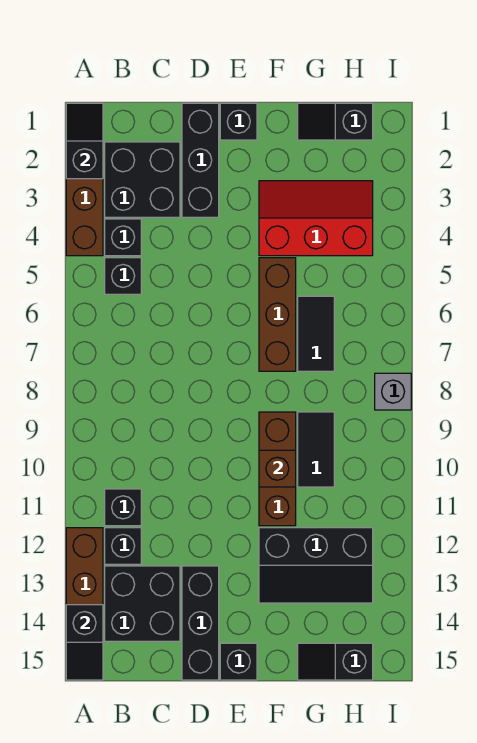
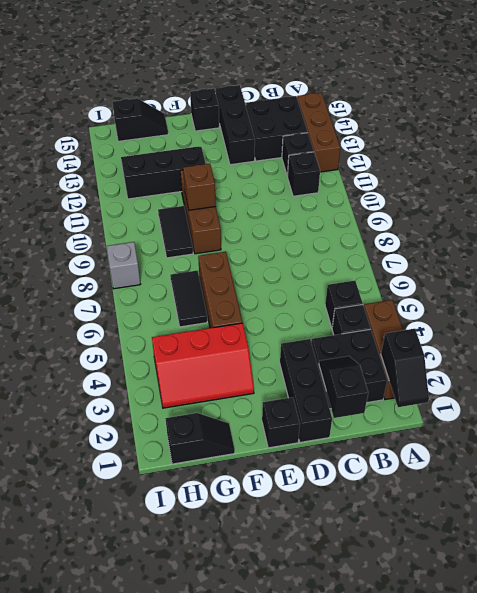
black 1x2 slope [66,605,103,680] -> black 1x2 slope moved to [319,356,368,418]

